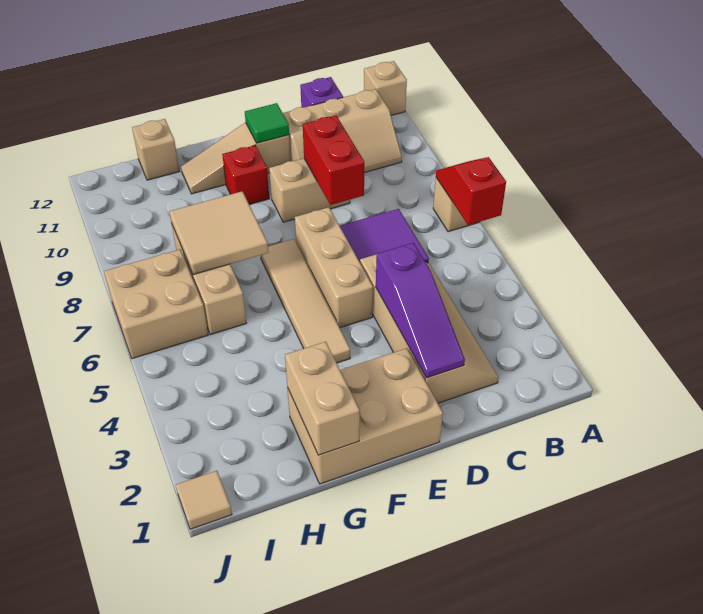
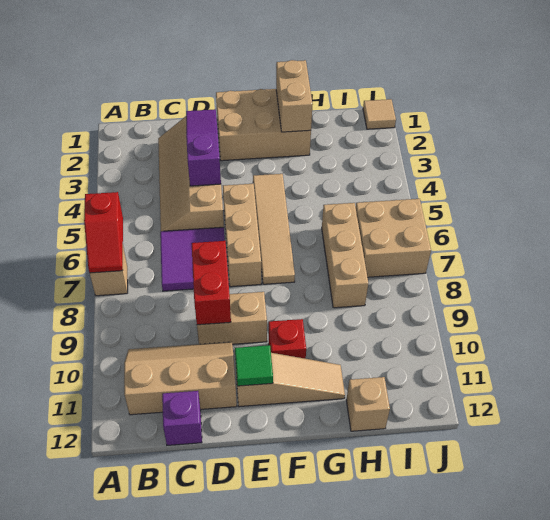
tan 1x1 brick [364,61,407,115] -> none
tan 2x2 tile [169,191,268,275] -> none

